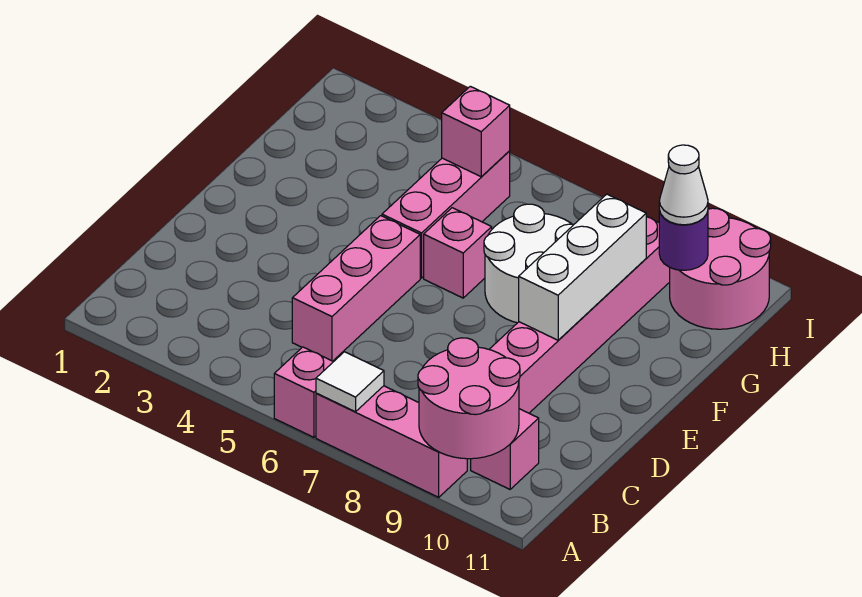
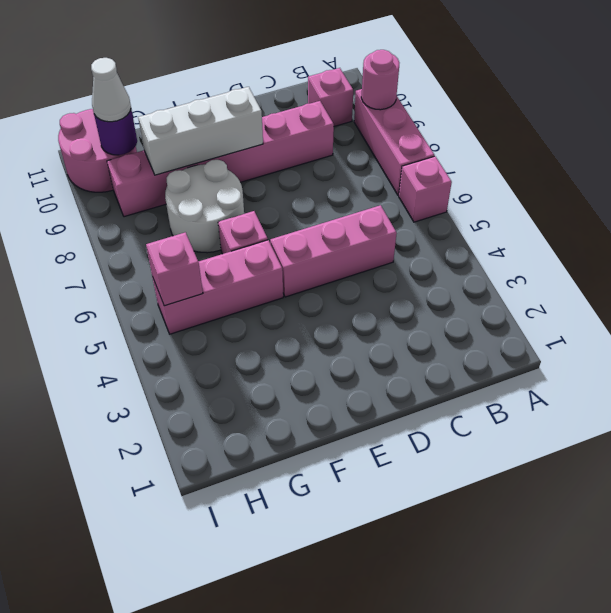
white 1x1 tile [316,352,384,412] -> none
pink 2x2 round brick [418,338,520,459] -> pink 1x1 round brick [361,50,399,110]

